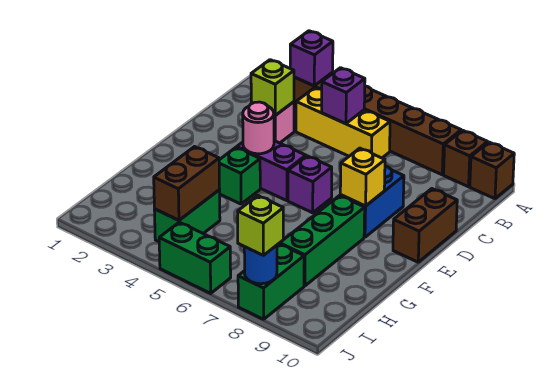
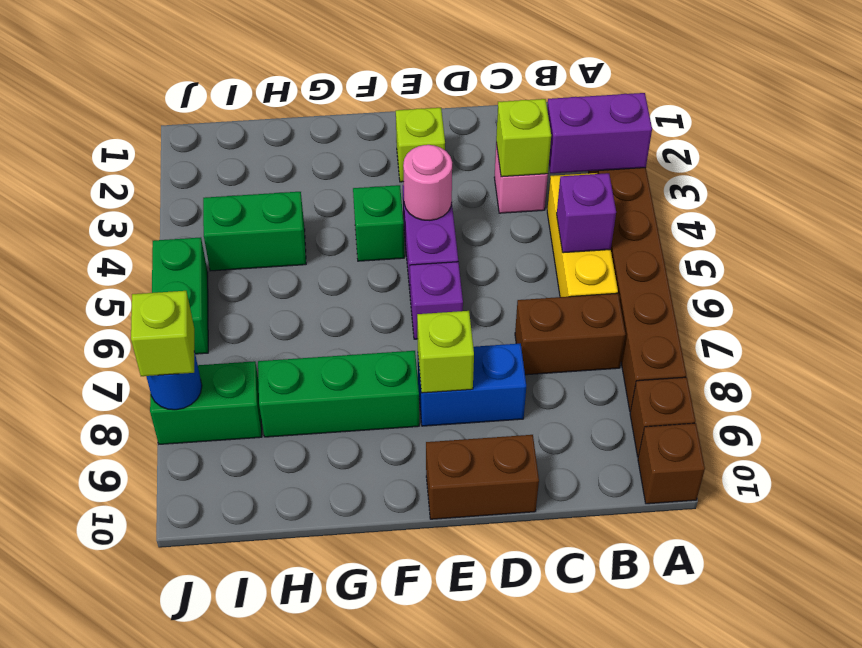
purple 1x1 brick [290,31,333,86] -> purple 1x2 brick [547,93,652,173]
none -> lime 1x1 brick [396,108,445,182]
yellow 1x1 brick [340,148,385,206] -> lime 1x1 brick [417,311,474,393]
brown 1x2 brick [154,147,219,220] -> brown 1x2 brick moved to [515,293,625,375]

